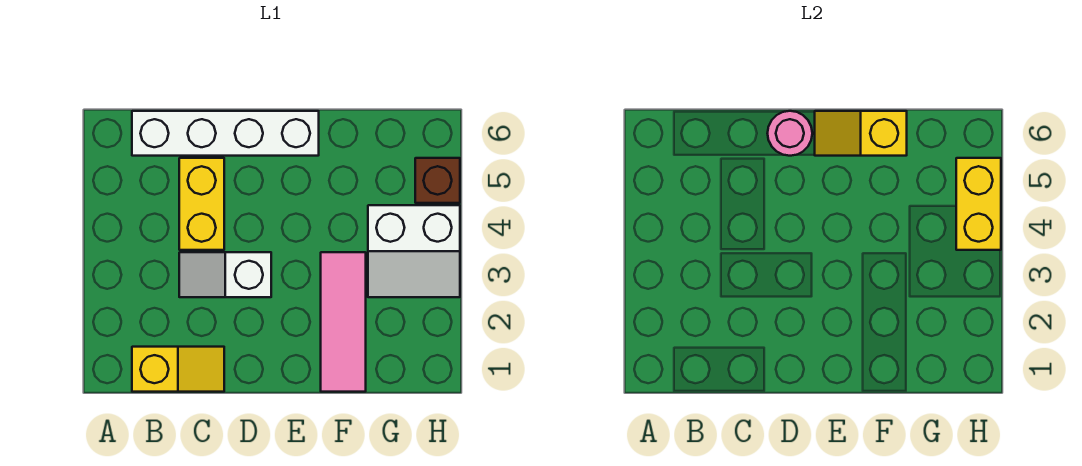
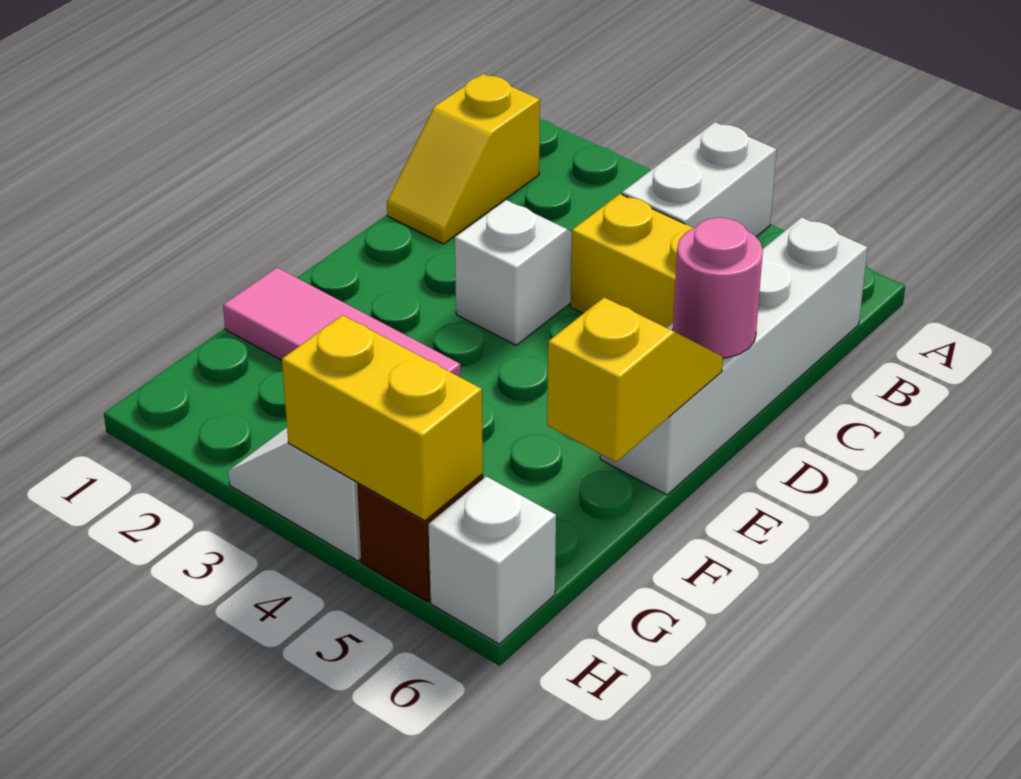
none -> white 1x2 brick [622,122,777,237]
none -> white 1x1 brick [429,476,556,644]

